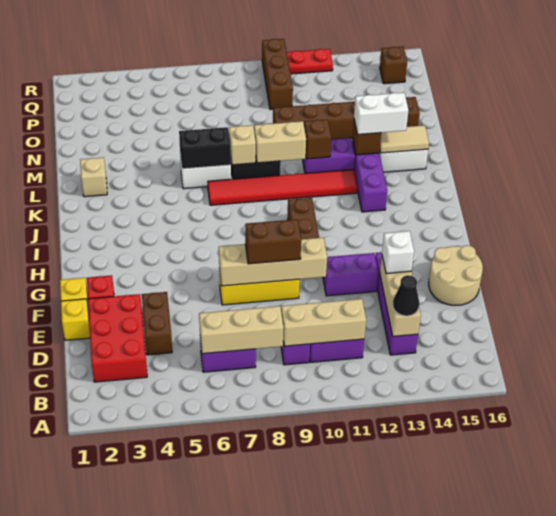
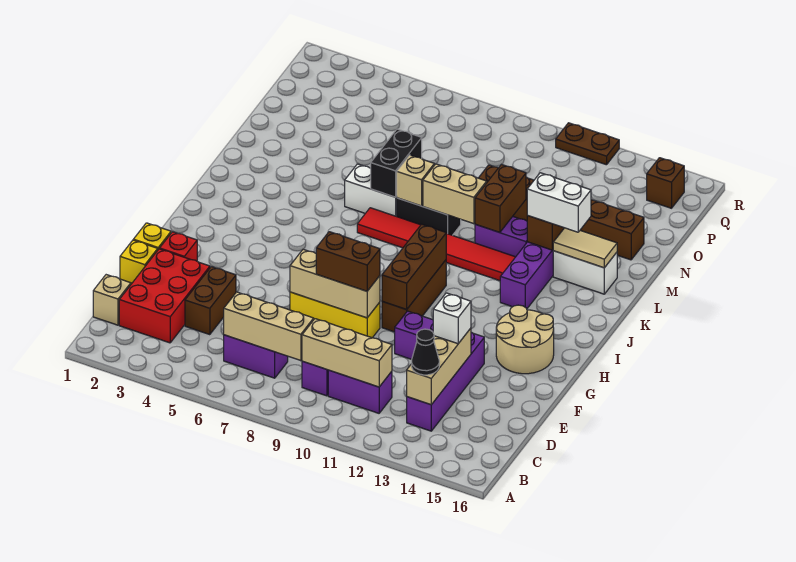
tan 2x2 round brick [429,245,483,305] -> tan 2x2 round brick moved to [496,305,554,374]
tan 1x4 brick [219,238,327,286] -> tan 1x3 brick [290,249,380,318]
tan 1x1 brick [80,157,107,197] -> tan 1x1 brick moved to [93,275,131,325]
black 1x2 brick [179,127,231,169] -> black 1x2 brick turned to [371,129,422,197]
brown 1x1 brick [304,119,331,159] -> brown 1x2 brick [475,164,526,232]
brown 1x3 brick [262,39,293,110] -> brown 1x3 brick moved to [382,224,446,309]
red 1x2 plate [287,49,333,74] -> brown 1x2 plate [556,123,619,165]

